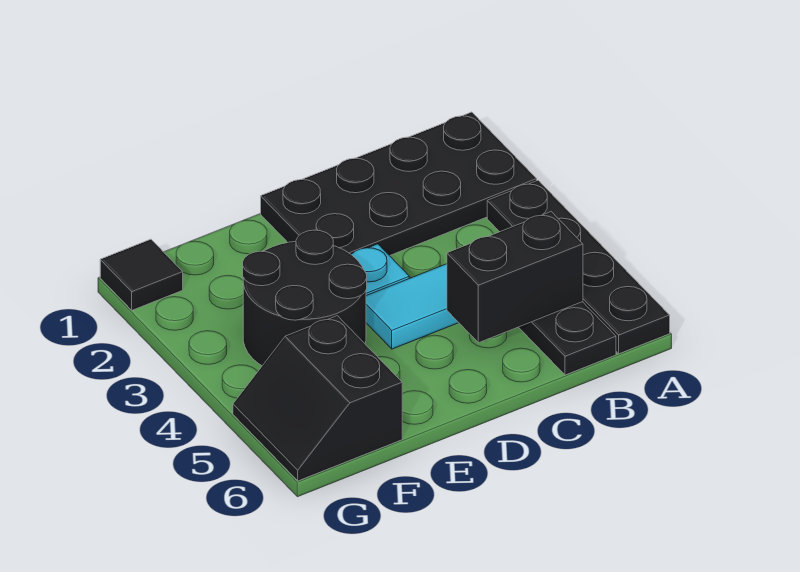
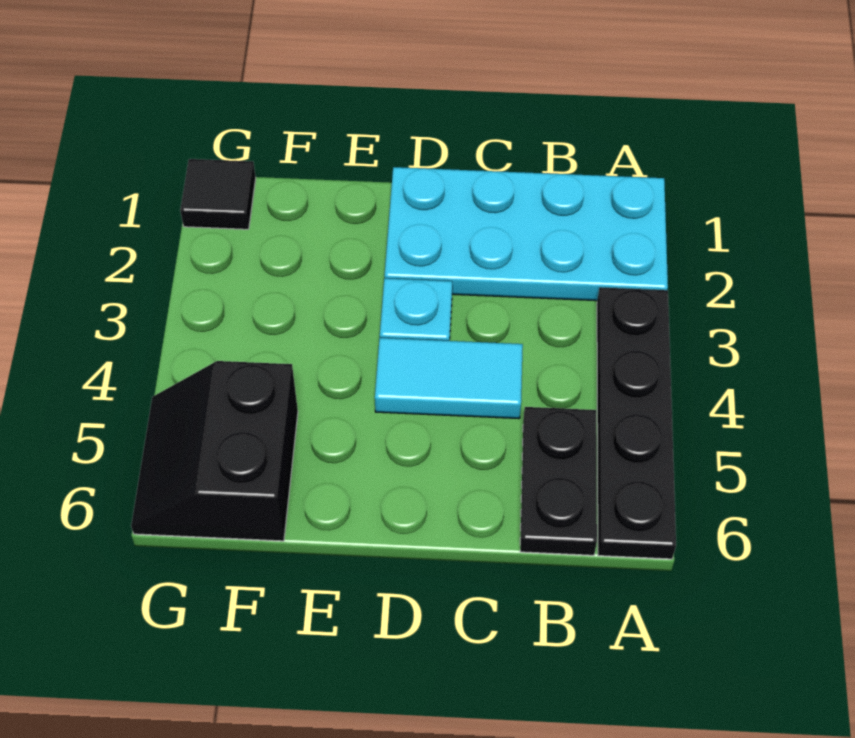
black 2x4 plate [261,112,537,256] -> cyan 2x4 plate [384,167,668,301]
black 1x2 brick [447,212,583,343] -> none
black 2x2 round brick [243,230,367,366] -> none

